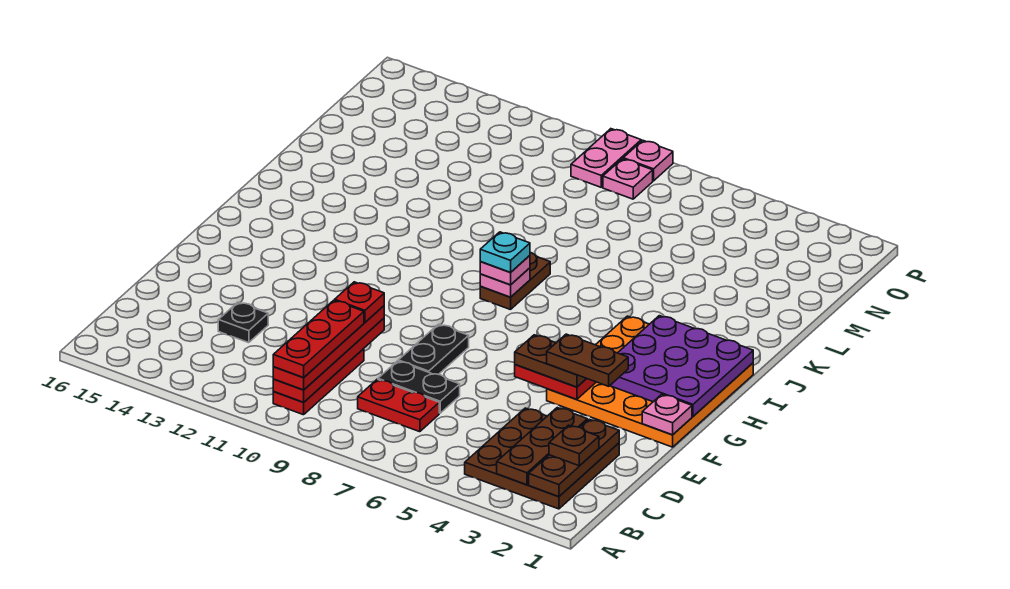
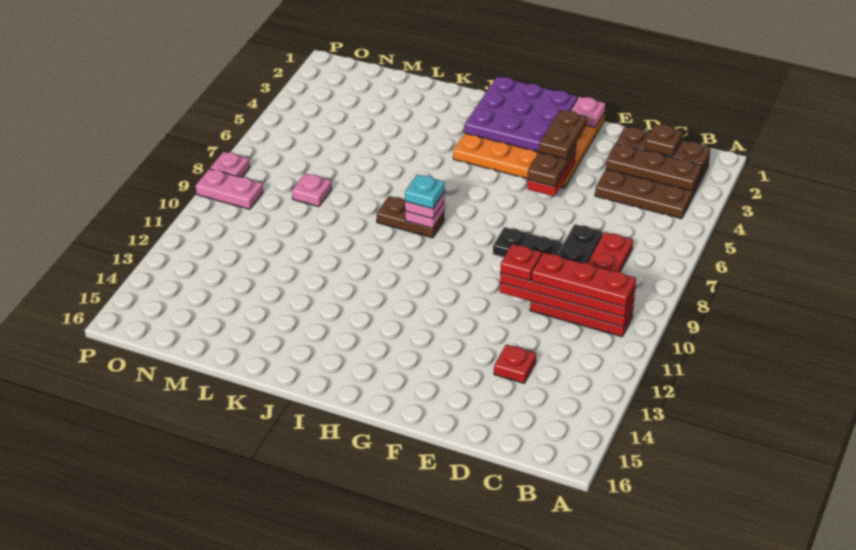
black 1x1 plate [218,302,268,343] -> red 1x1 plate [494,344,536,383]
pink 1x1 plate [603,159,653,199] -> pink 1x1 plate moved to [292,174,332,207]

